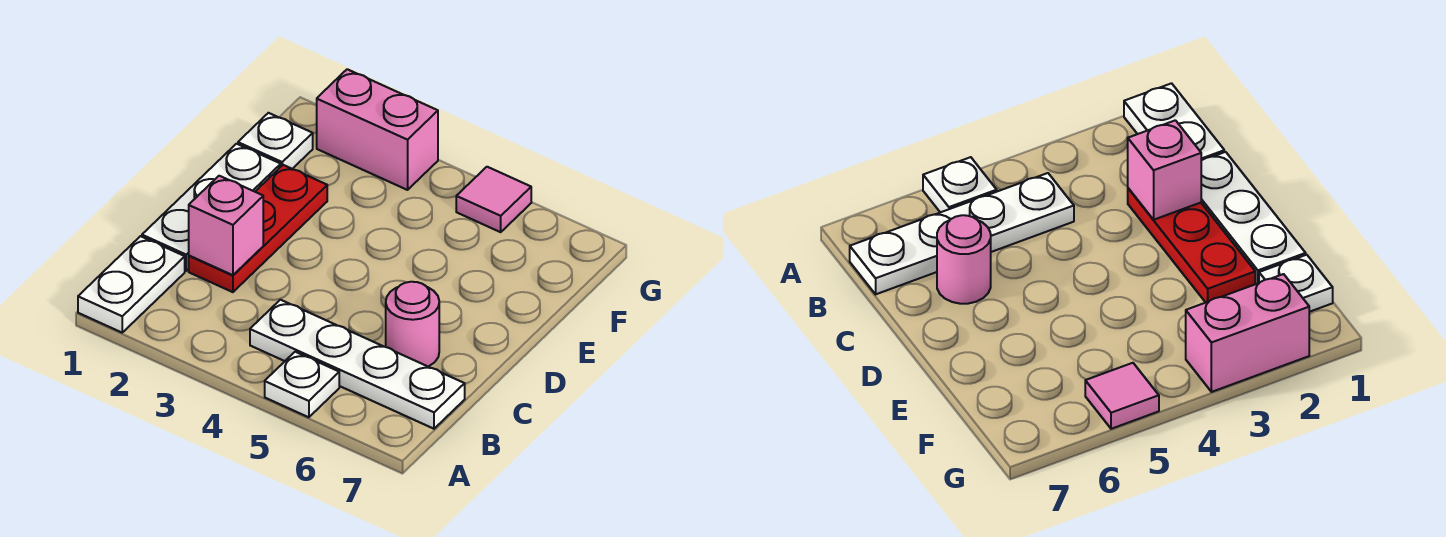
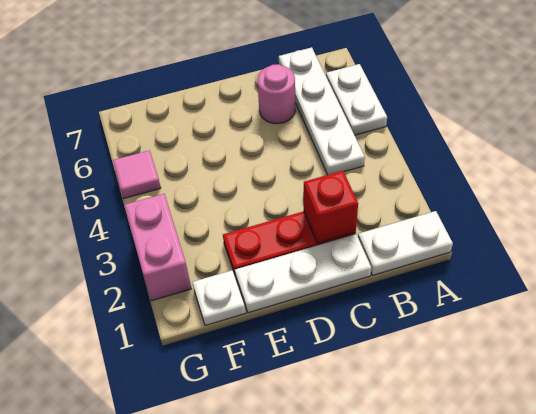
white 1x1 plate [265,352,339,417] -> white 1x2 plate [326,64,387,135]
pink 1x1 brick [189,176,263,275] -> red 1x1 brick [304,171,358,243]

